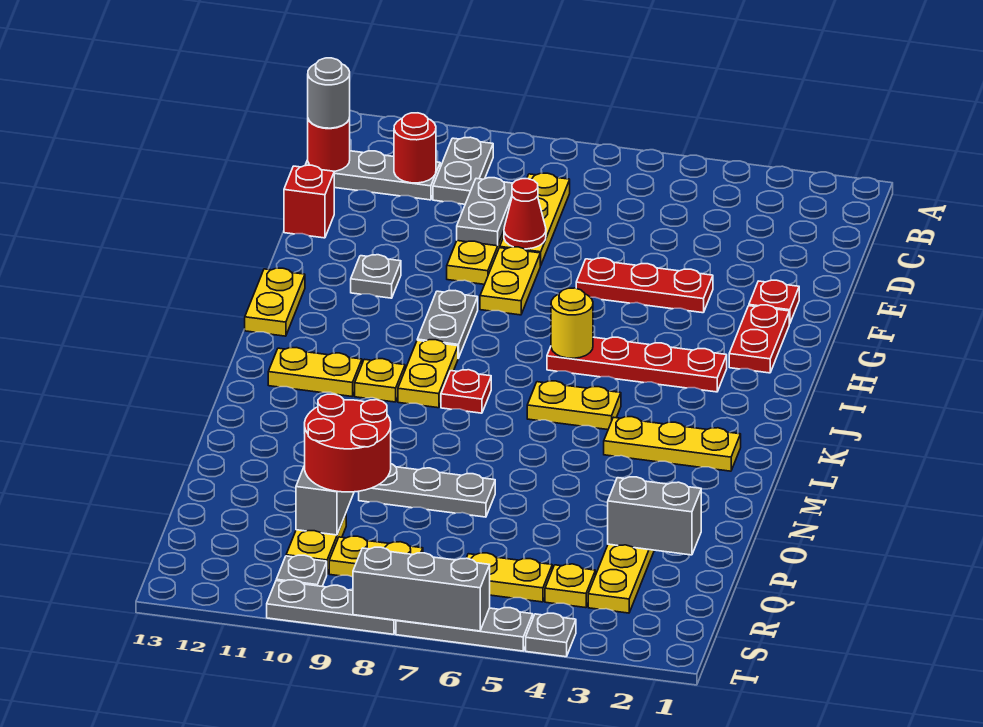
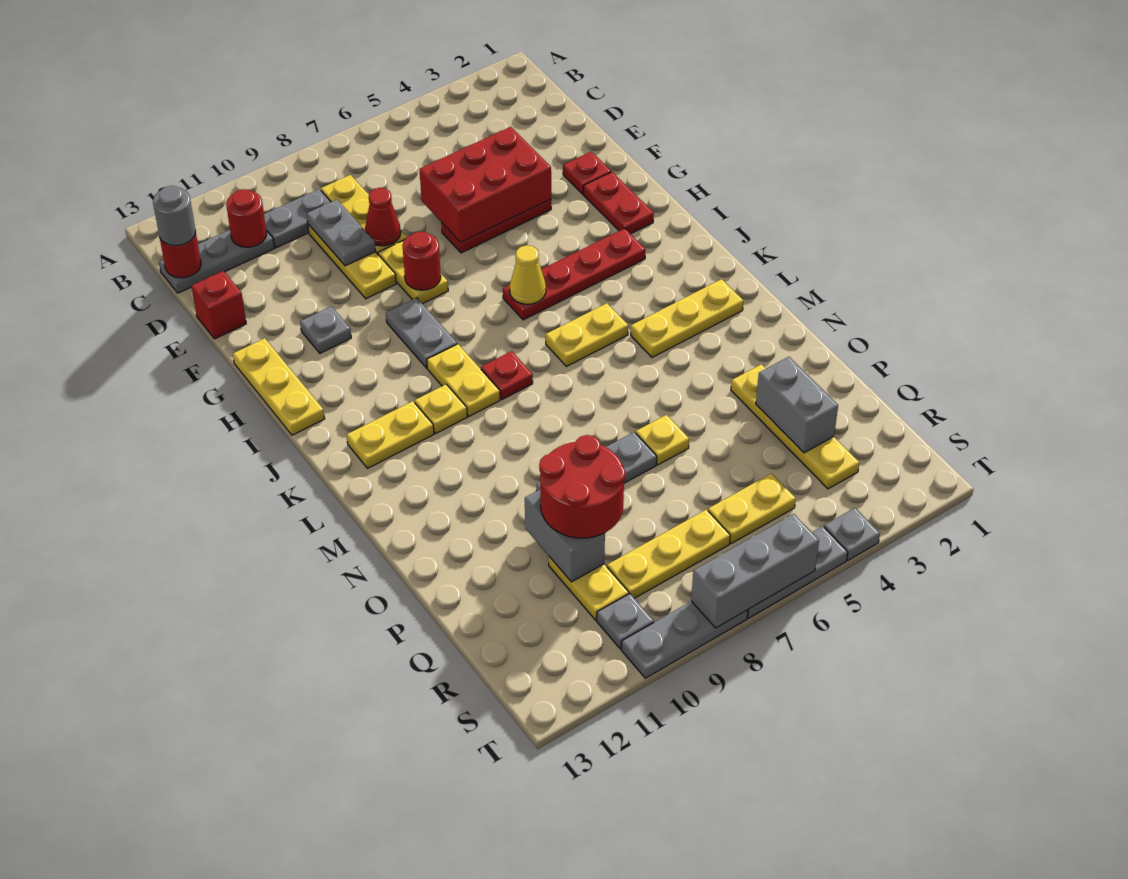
grey 1x2 plate [433,137,493,204] -> grey 1x2 plate turned to [264,189,331,248]
none -> red 2x3 brick [419,127,551,243]
none -> red 1x1 round brick [402,232,441,290]
yellow 1x2 plate [245,268,305,336] -> yellow 1x3 plate [233,338,325,435]
yellow 1x1 round brick [551,288,593,358] -> yellow 1x1 cone [510,245,546,304]
grey 1x2 brick [608,477,701,555] -> grey 1x2 brick turned to [756,357,838,453]
yellow 1x1 plate [545,564,595,608] -> yellow 1x1 plate moved to [636,415,689,465]
yellow 1x2 plate [329,536,423,577] -> yellow 1x3 plate [607,510,730,598]

